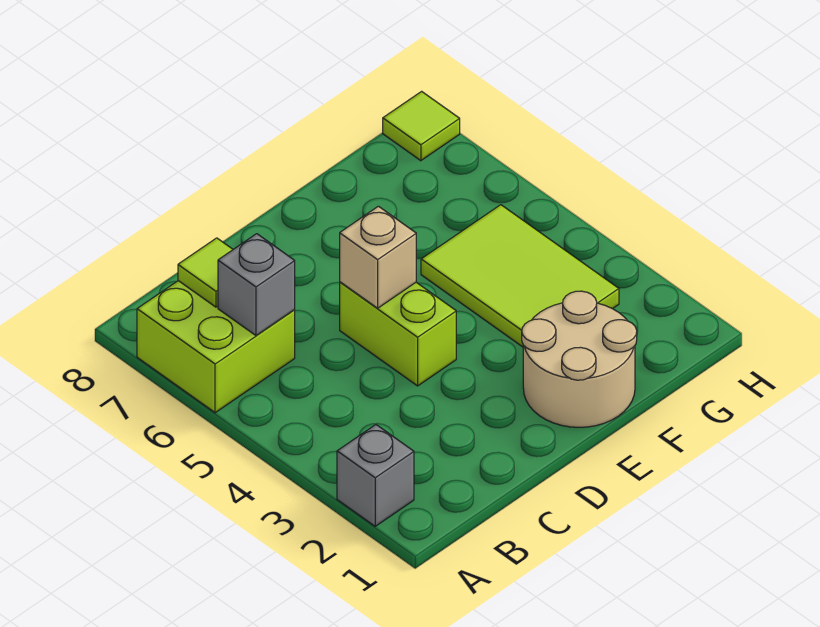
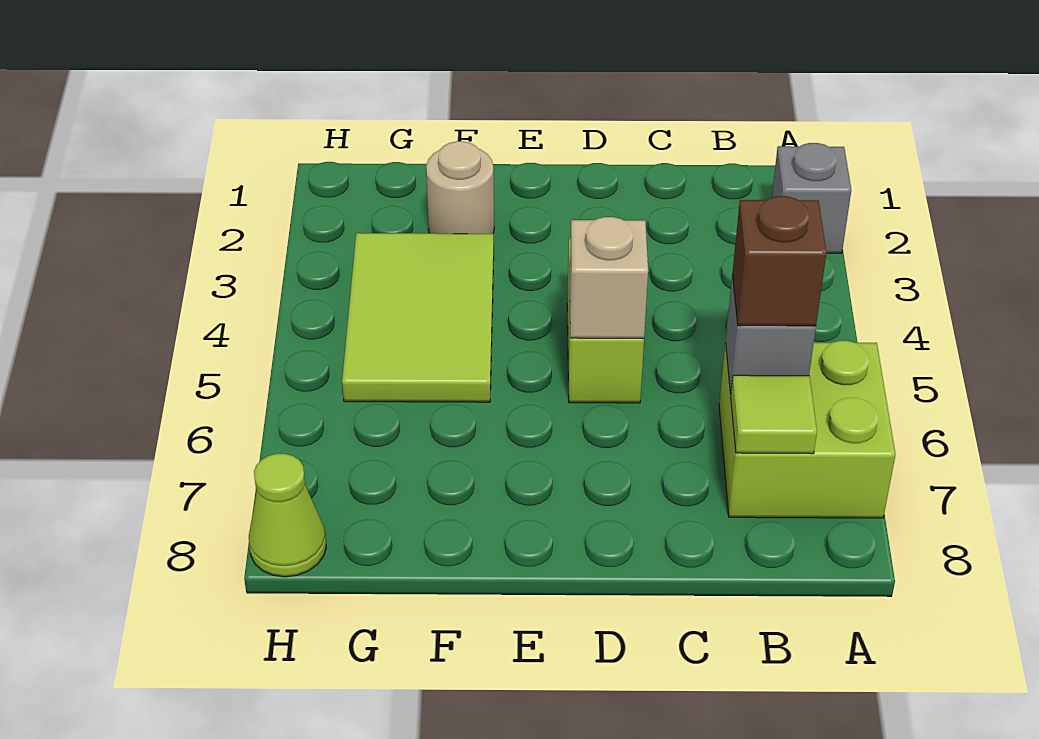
none -> brown 1x1 brick [732,196,826,326]
tan 2x2 round brick [522,291,637,427] -> tan 1x1 round brick [426,141,494,234]
lime 1x1 tile [383,91,460,161] -> lime 1x1 cone [249,454,326,577]

